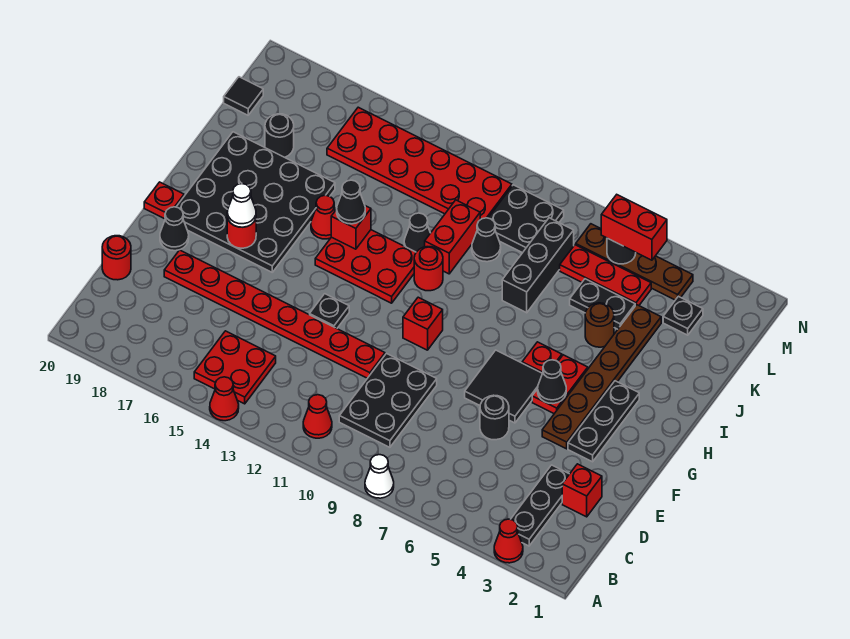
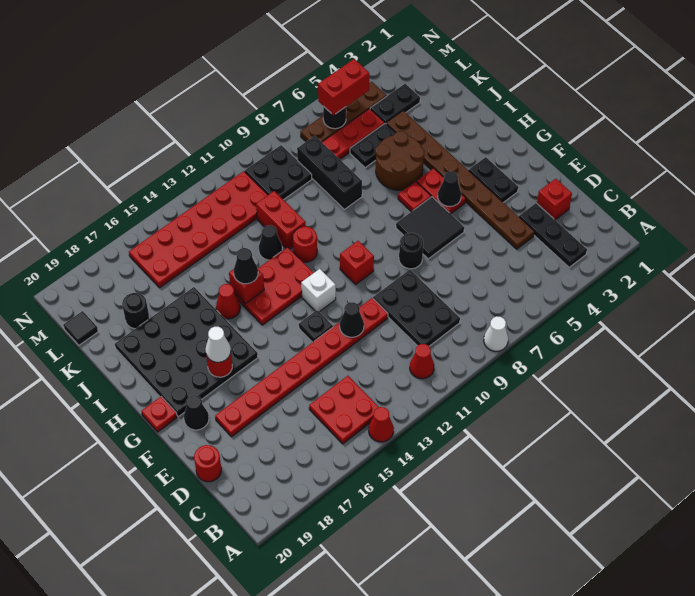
red 1x1 cone [494,519,523,563] -> none
black 1x1 round brick [480,395,509,440] -> black 1x1 round brick moved to [399,233,423,269]
black 1x3 plate [568,381,639,462] -> black 1x2 plate [469,157,518,203]
brown 1x6 plate [542,305,661,449] -> brown 1x8 plate [386,111,534,249]
none -> white 1x1 brick [301,269,336,312]
brown 1x1 round brick [585,303,614,347] -> brown 2x2 round brick [375,131,425,190]
black 1x1 cone [472,218,501,262] -> black 1x1 cone moved to [340,302,364,337]
black 1x1 plate [663,296,703,335] -> black 1x2 plate [370,84,420,123]

